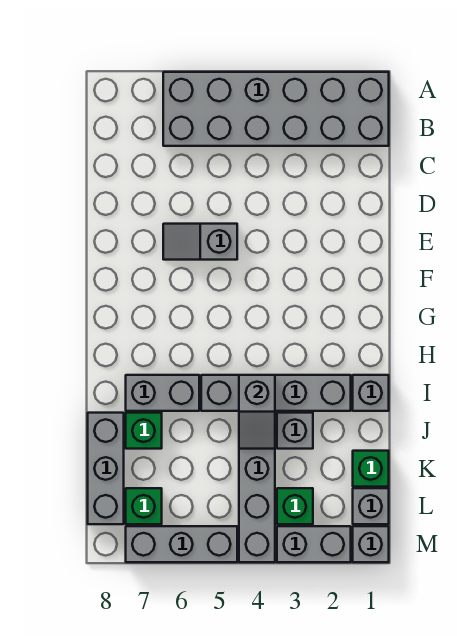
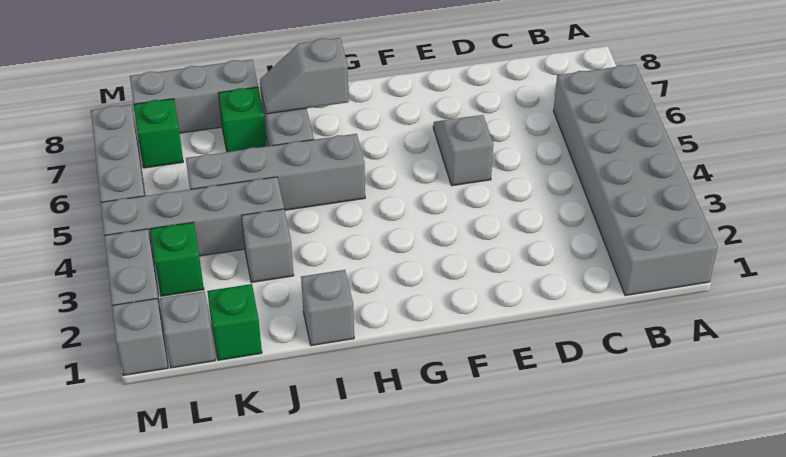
grey 1x4 brick [201,375,351,411] -> grey 1x4 brick turned to [186,134,365,210]
grey 1x2 slope [239,375,275,449] -> grey 1x2 slope moved to [260,38,349,114]

